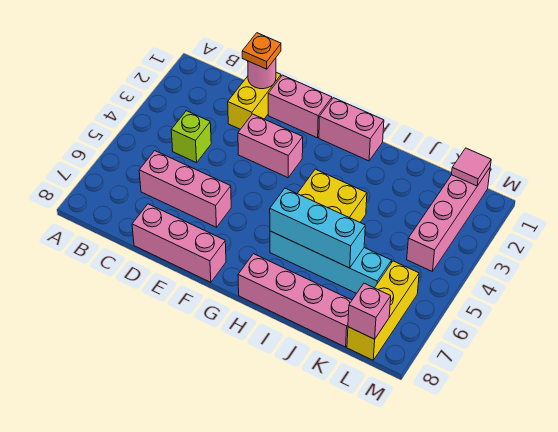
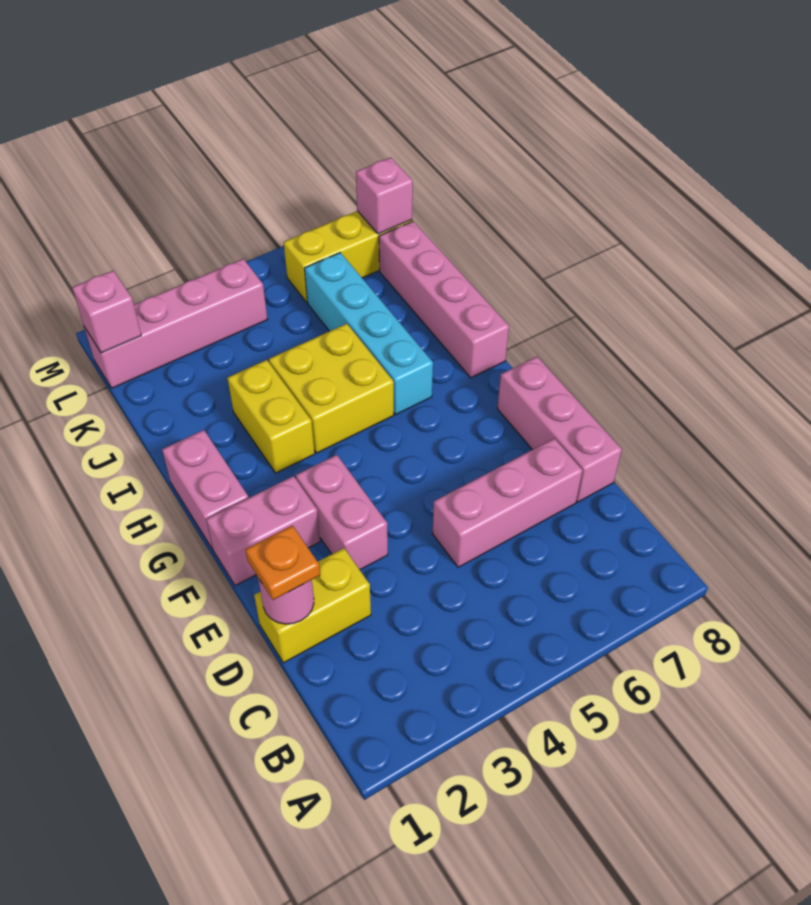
lime 1x1 brick [171,111,211,163] -> none
pink 1x3 brick [139,151,231,227] -> pink 1x3 brick turned to [432,438,583,567]
pink 1x2 brick [268,75,332,138] -> pink 1x2 brick turned to [206,476,320,586]
none -> yellow 1x2 brick [227,360,315,473]
cyan 1x3 brick [270,188,365,268] -> none
pink 1x1 tile [452,148,491,186] -> pink 1x1 brick [72,271,141,353]

